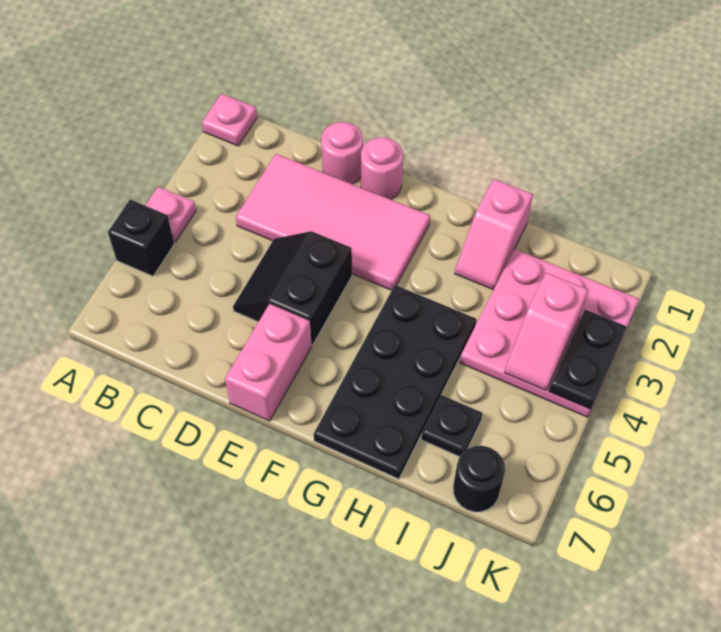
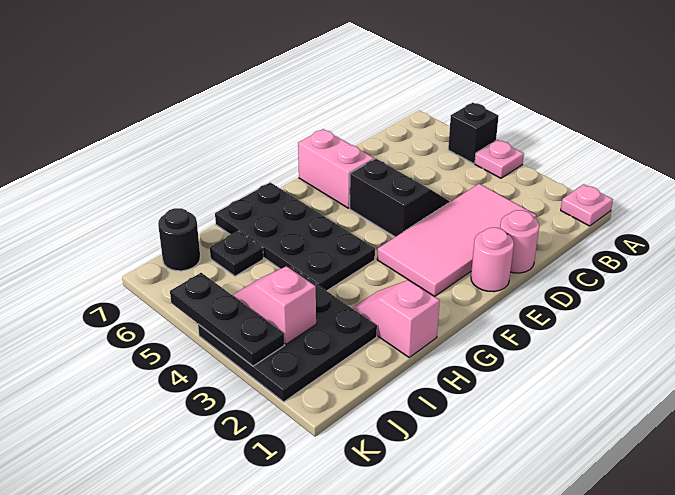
pink 3x3 plate [460,249,639,417] -> black 3x3 plate [198,267,377,402]
black 1x2 plate [549,310,627,409] -> black 1x3 plate [170,273,284,366]

